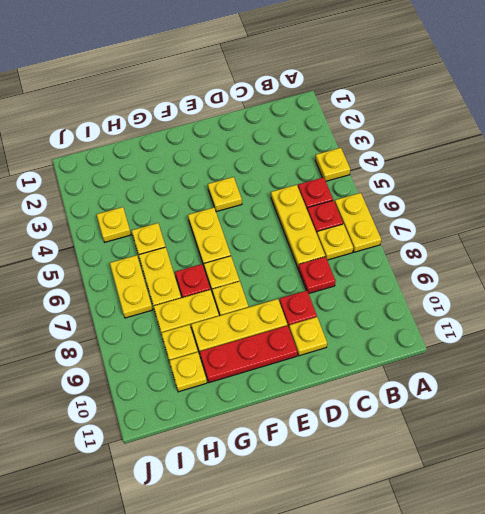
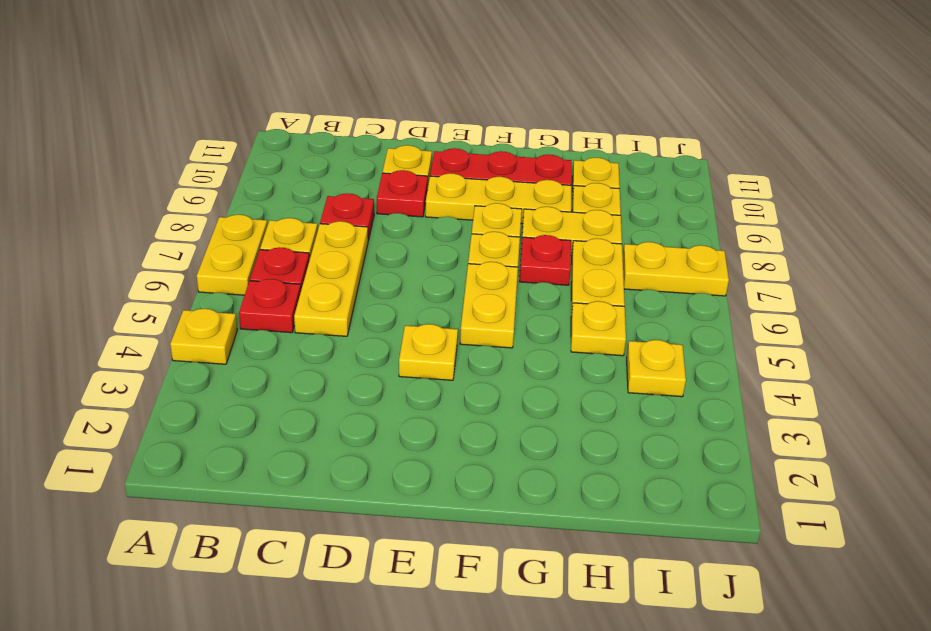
yellow 1x2 plate [110,255,153,318] -> yellow 1x2 plate turned to [623,242,729,296]

